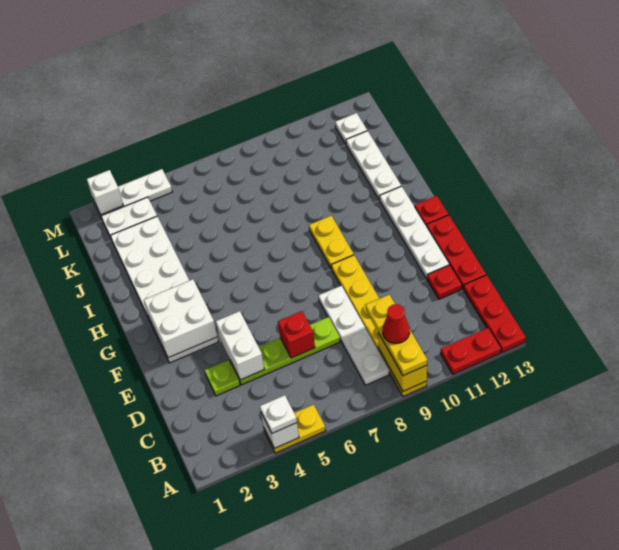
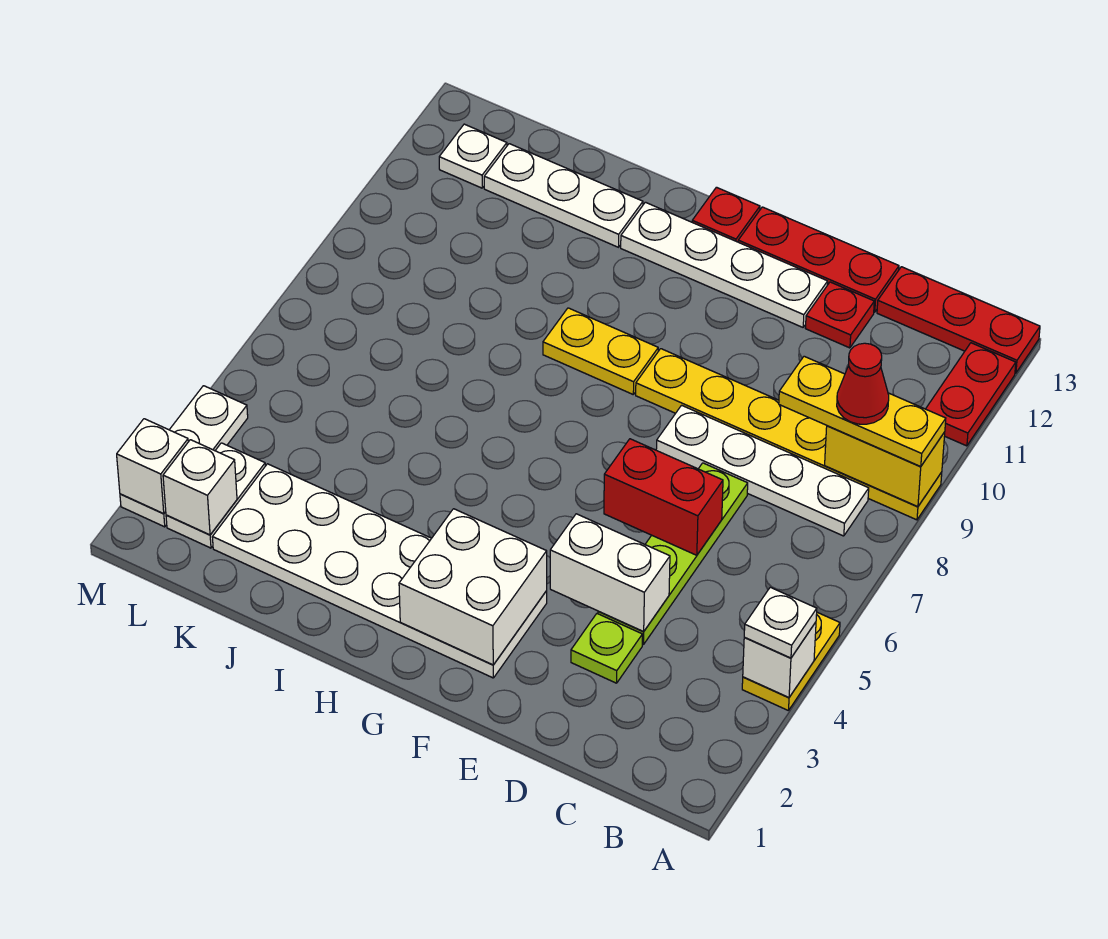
red 1x1 brick [278,311,315,358] -> red 1x2 brick [604,439,723,555]
none -> white 1x1 brick [163,440,237,535]

